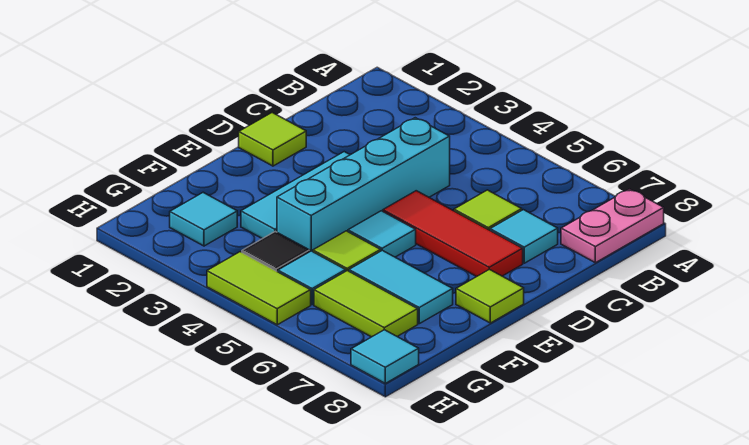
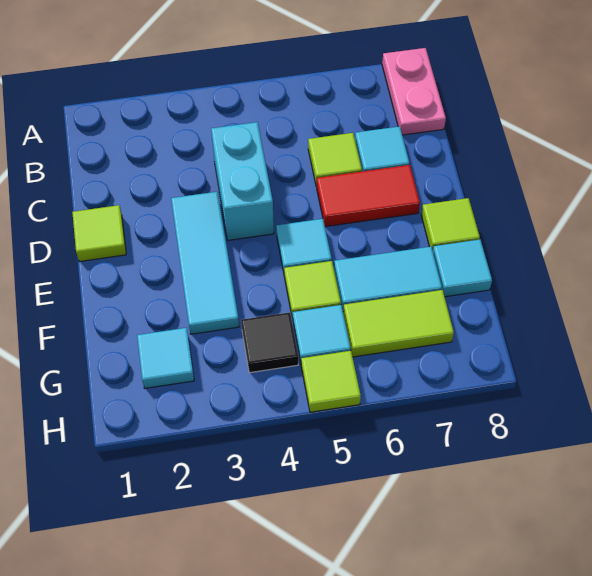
cyan 1x4 brick [277,118,450,252] -> cyan 1x2 brick [211,122,274,240]
red 1x3 tile [383,191,523,277] -> red 1x2 tile [317,165,420,227]
lime 1x2 tile [207,252,311,325] -> lime 1x1 tile [301,351,361,412]
cyan 1x1 tile [351,330,419,383] -> cyan 1x1 tile moved to [433,239,492,297]

